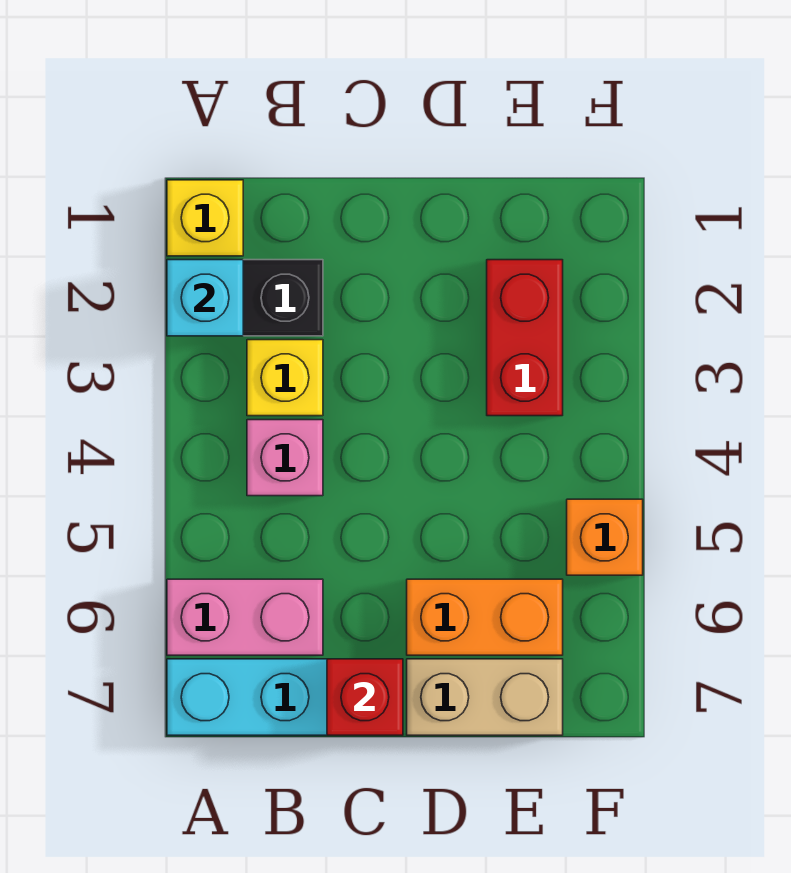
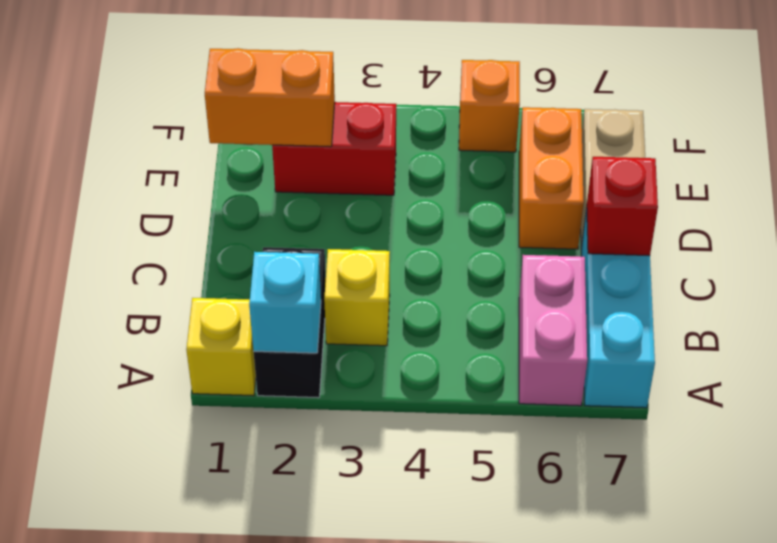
pink 1x1 brick [247,420,323,496] -> none
none -> orange 1x2 brick [205,48,335,147]

